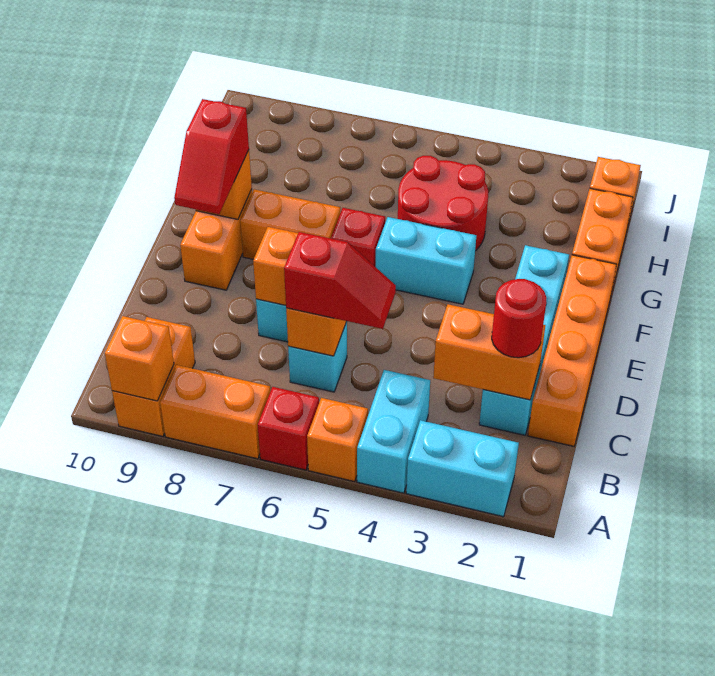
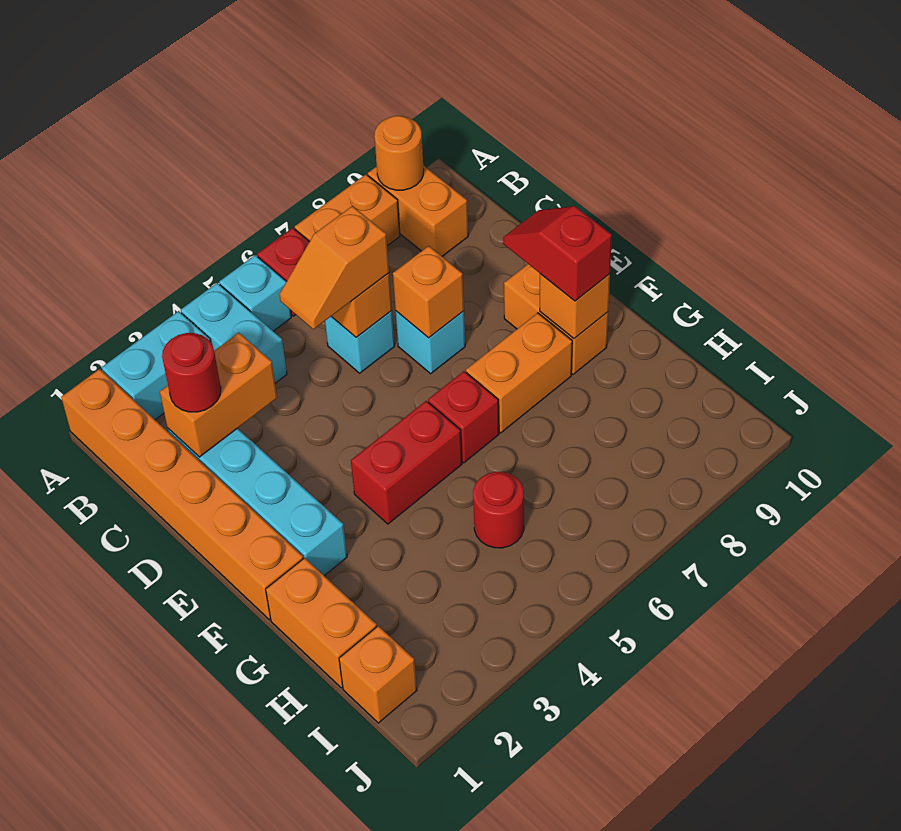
orange 1x1 brick [307,398,368,482] -> cyan 1x1 brick [219,255,291,331]
orange 1x1 brick [105,316,174,401] -> orange 1x1 round brick [374,116,424,190]
orange 1x4 brick [528,255,617,446] -> orange 1x6 brick [61,369,303,620]
red 1x2 slope [284,232,396,329] -> orange 1x2 slope [280,206,389,329]
cyan 1x2 brick [376,217,476,304] -> red 1x2 brick [351,401,462,524]
red 2x2 round brick [398,156,488,251] -> red 1x1 round brick [473,472,524,548]

